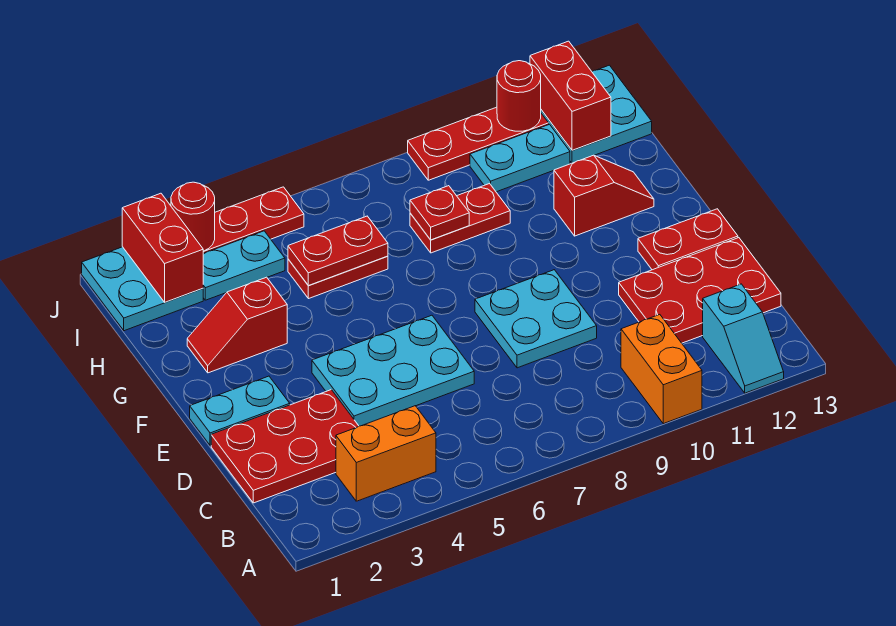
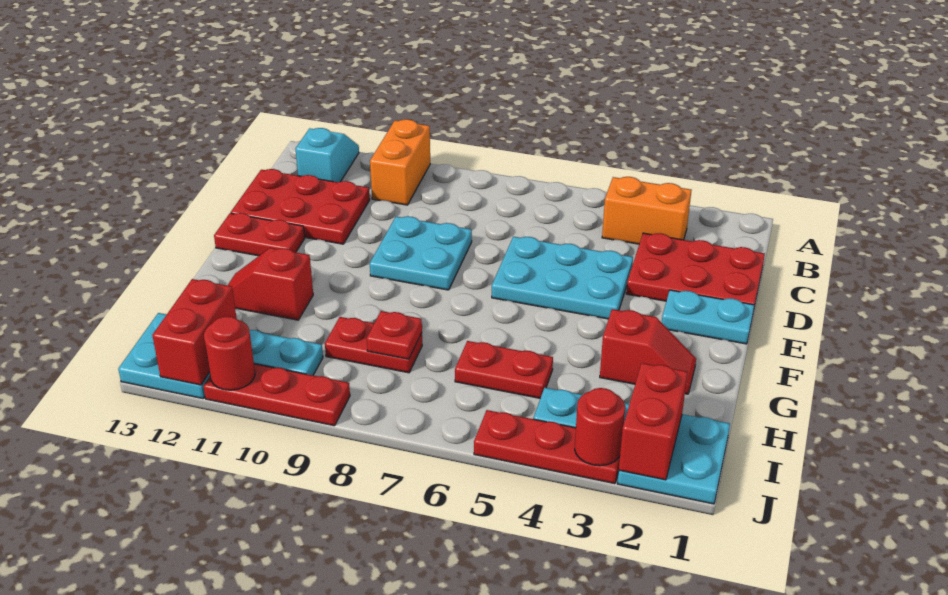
red 1x2 plate [288,216,388,286] -> none

